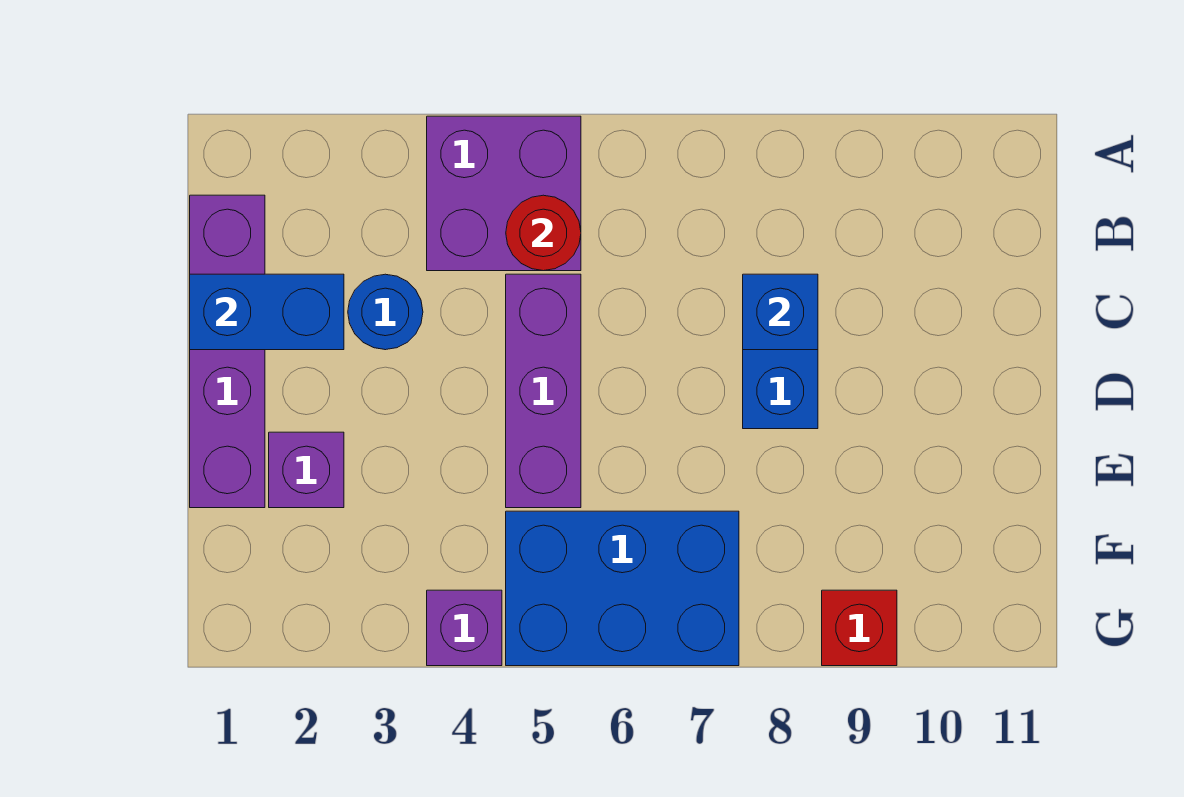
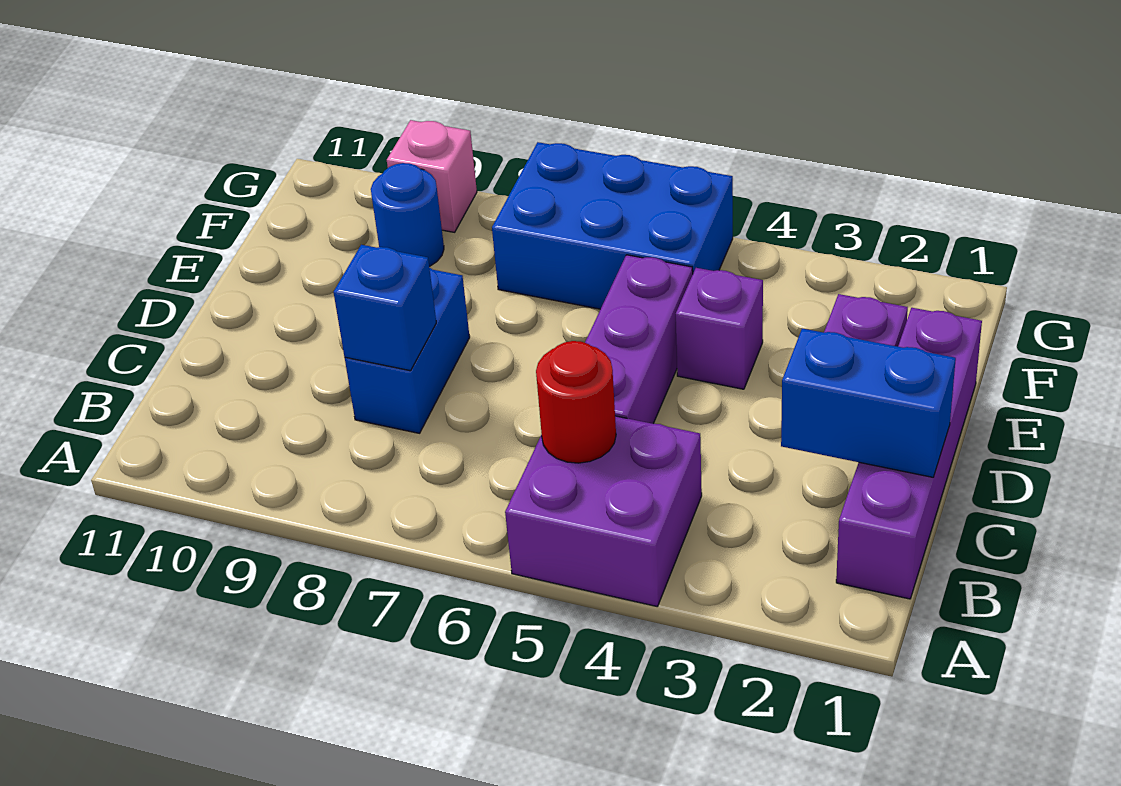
blue 1x1 round brick [348,274,423,350] -> blue 1x1 round brick moved to [371,163,444,267]
purple 1x1 brick [427,590,502,666] -> purple 1x1 brick moved to [676,268,763,389]
red 1x1 brick [822,590,897,666] -> pink 1x1 brick [387,120,477,232]

